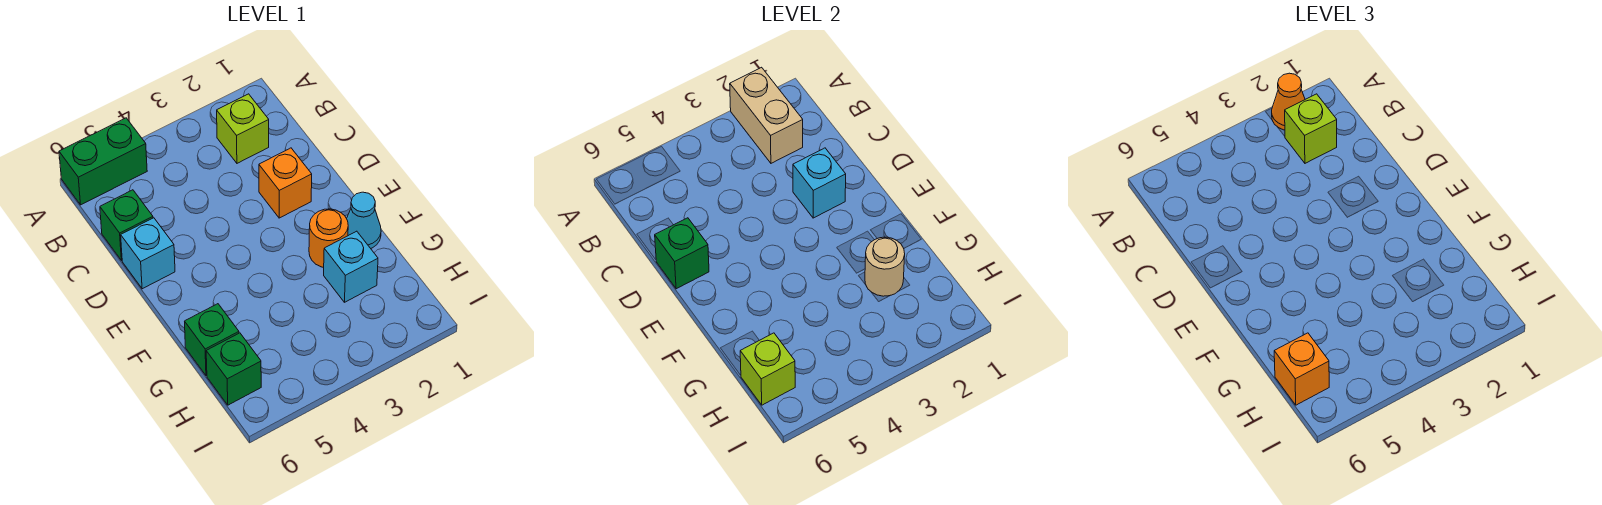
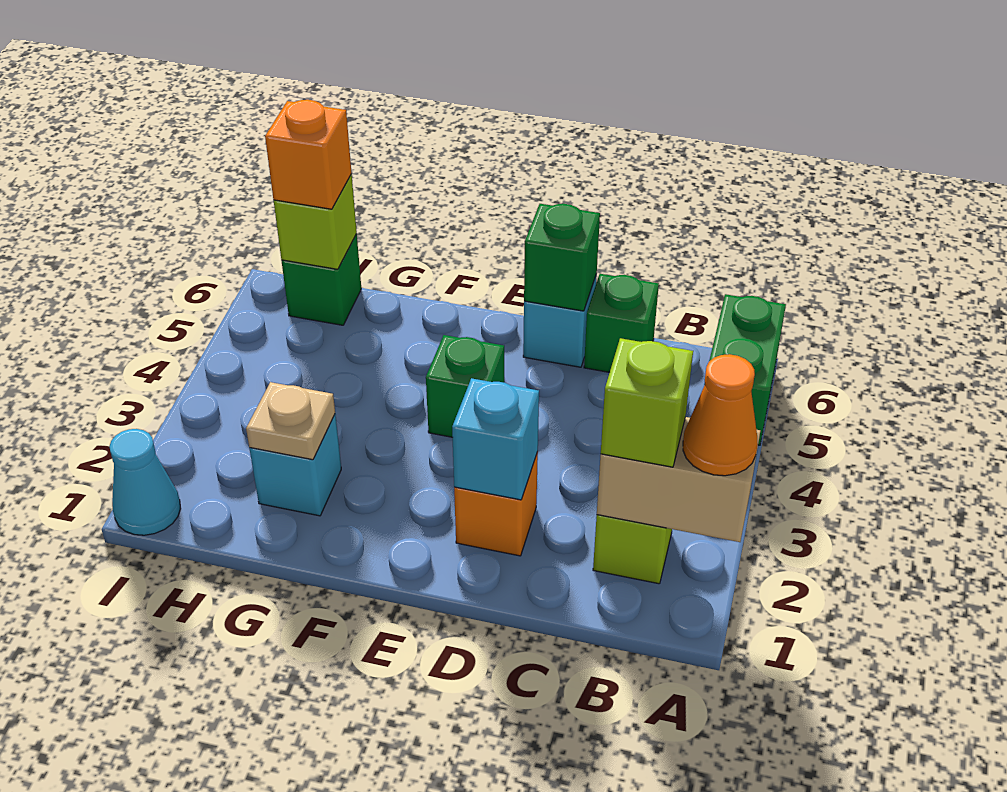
cyan 1x1 cone [347,192,381,248] -> cyan 1x1 cone moved to [110,429,181,535]
orange 1x1 round brick [309,209,348,267] -> none
tan 1x1 round brick [865,237,905,296] -> tan 1x1 plate [246,382,335,460]
green 1x1 brick [185,304,239,376] -> green 1x1 brick moved to [426,335,504,437]

